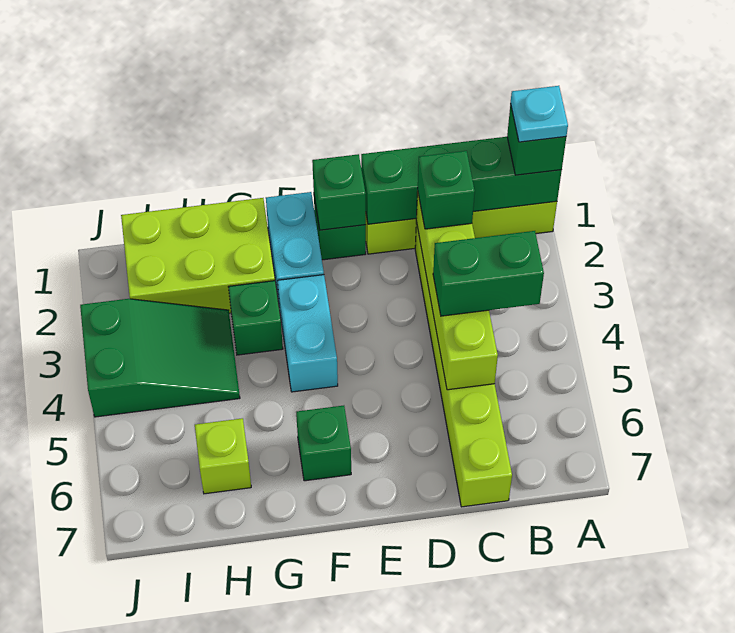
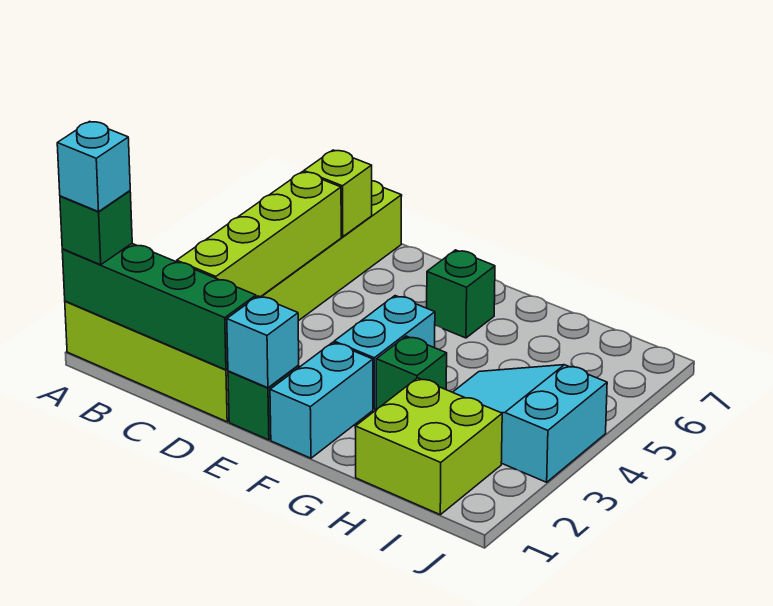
cyan 1x1 plate [511,86,568,142] -> cyan 1x1 brick [57,121,130,212]
green 1x2 brick [433,231,544,316] -> none
green 1x1 brick [418,151,475,229] -> none
green 1x1 brick [312,154,366,230] -> cyan 1x1 brick [227,296,299,388]
lime 2x3 brick [121,198,275,313] -> lime 2x2 brick [355,378,502,515]
green 2x3 slope [80,299,240,417] -> cyan 2x3 slope [453,365,607,482]
lime 1x1 brick [195,418,251,494] -> lime 1x1 brick moved to [304,150,372,237]

